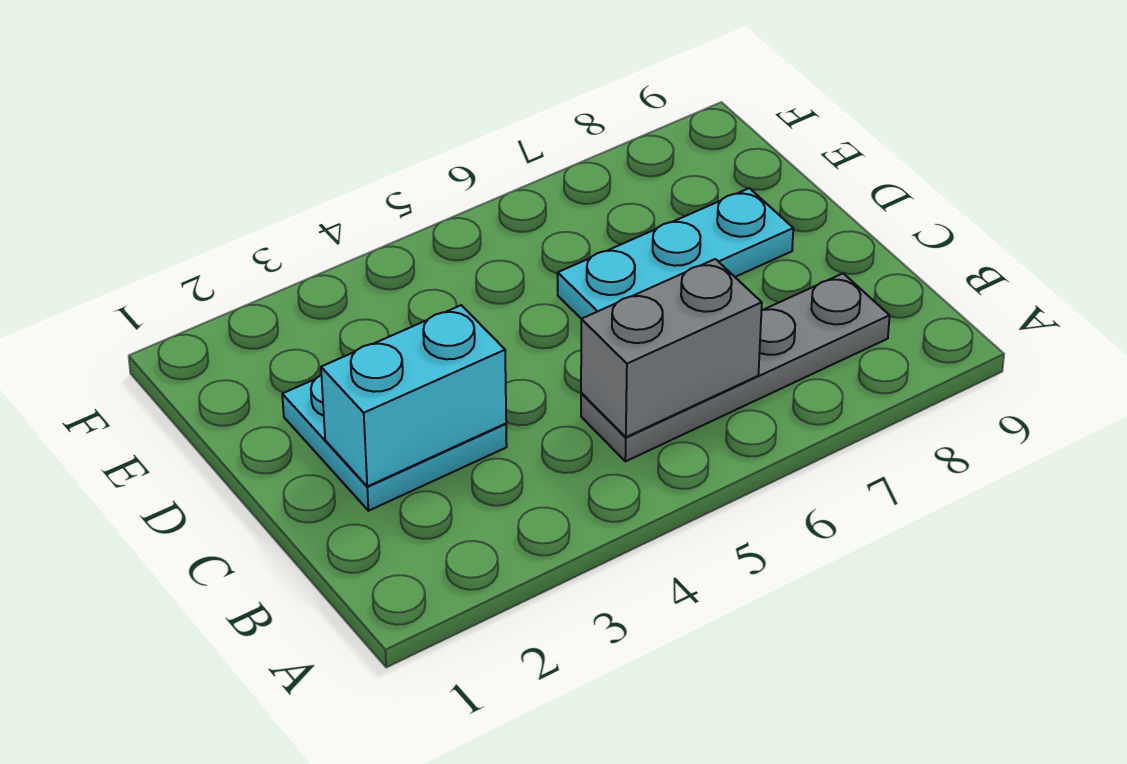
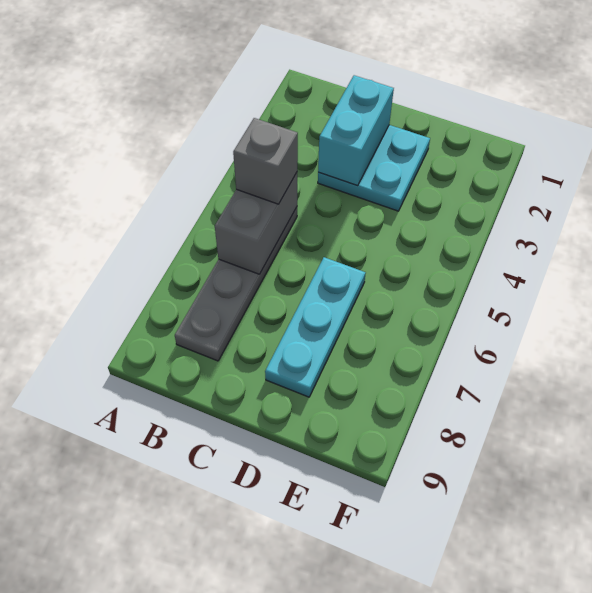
none -> grey 1x1 brick [233,118,298,204]

